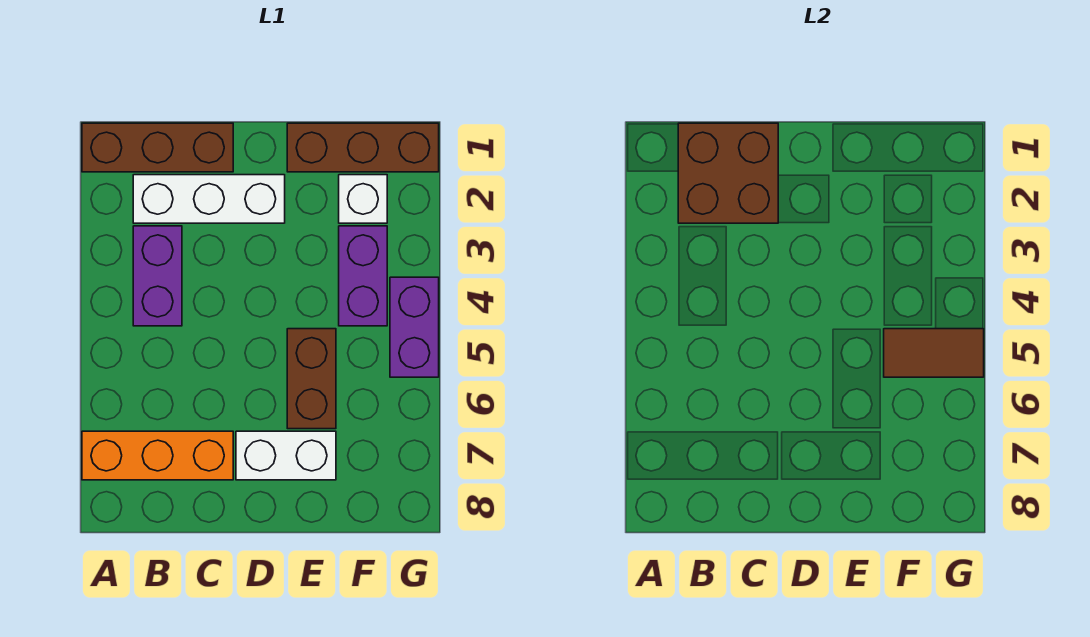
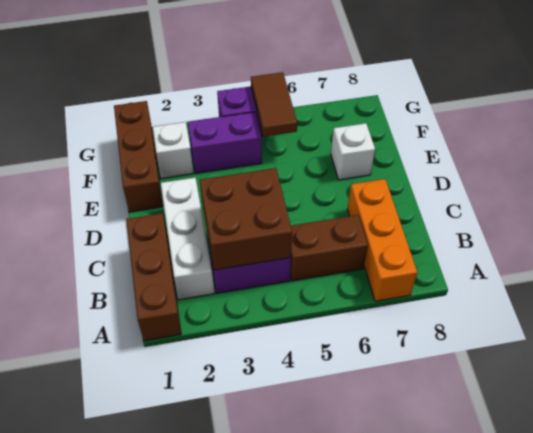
brown 2x2 brick [678,123,778,223] -> brown 2x2 brick moved to [200,168,292,270]
white 1x2 brick [236,431,336,480] -> white 1x1 brick [331,123,375,180]
brown 1x2 brick [287,329,336,429] -> brown 1x2 brick moved to [290,215,368,281]

